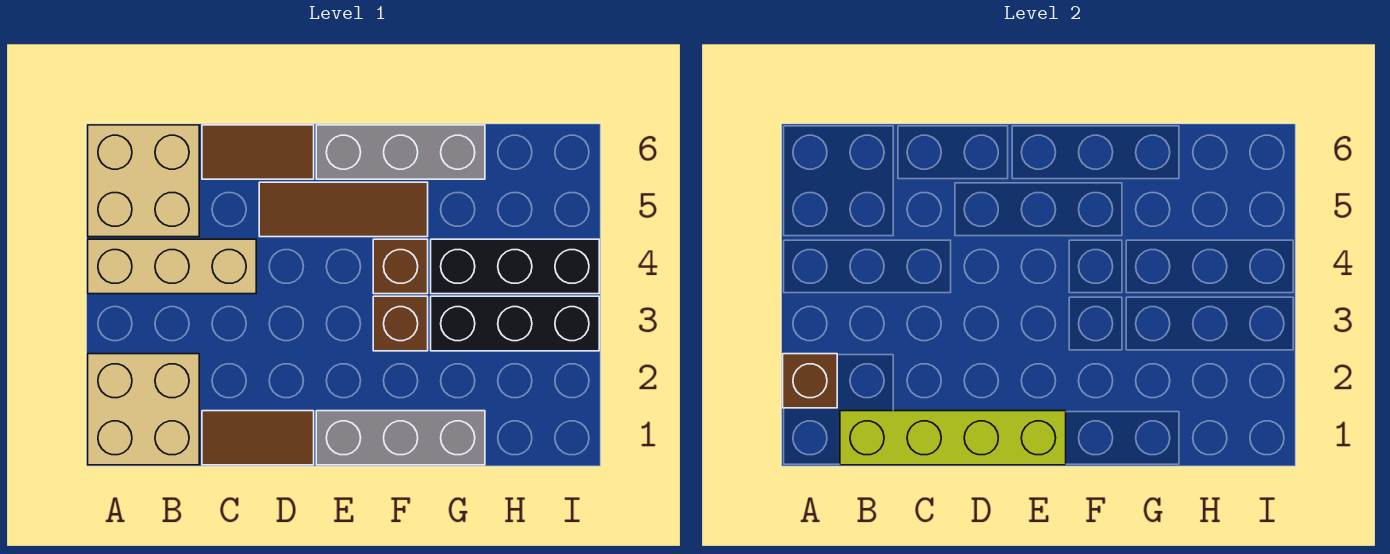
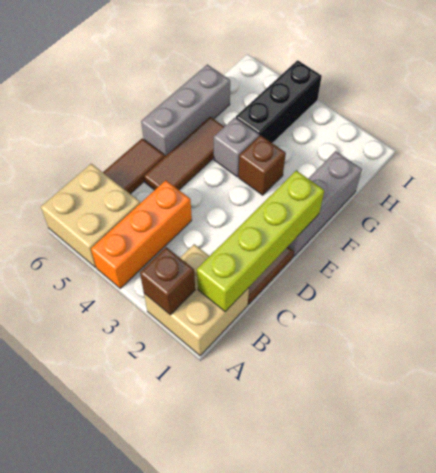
tan 1x3 brick [88,239,256,294] -> orange 1x3 brick [91,180,192,288]
brown 1x1 brick [373,239,428,294] -> grey 1x1 brick [214,118,259,177]
black 1x3 brick [431,296,599,351] -> none

